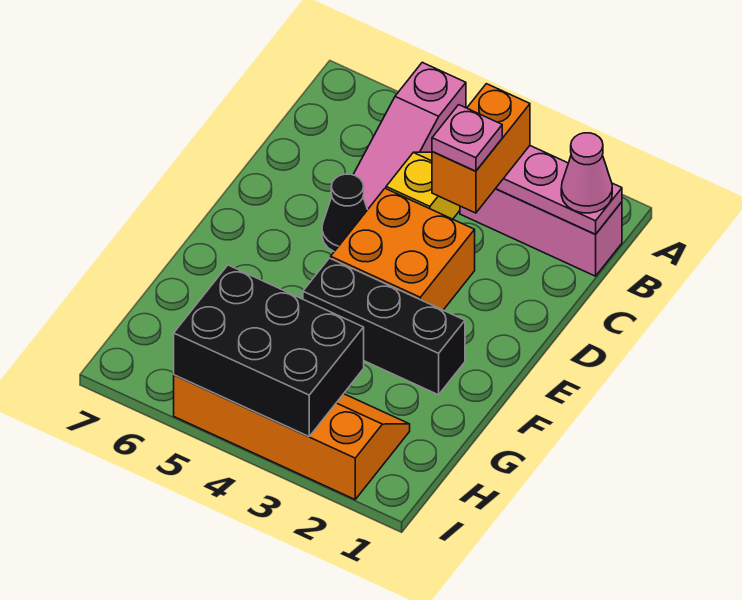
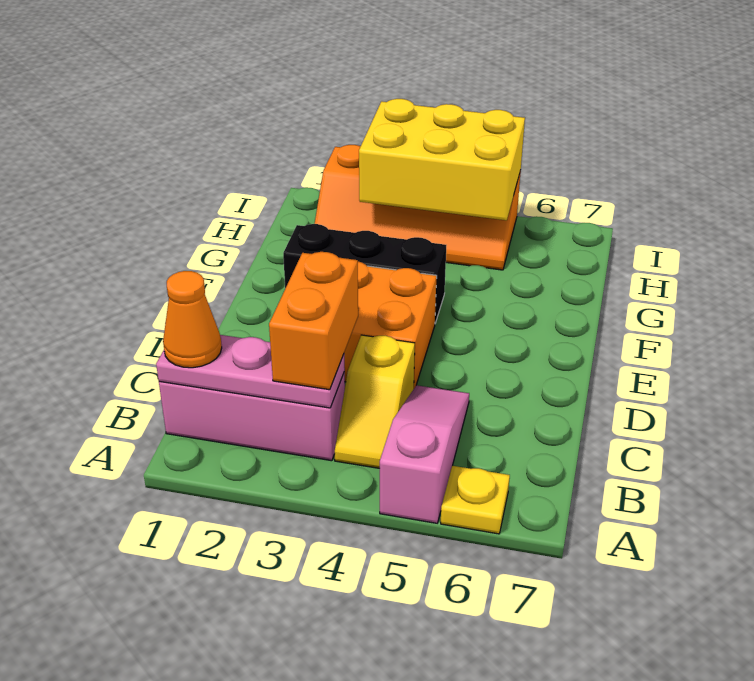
none -> yellow 1x1 plate [441,466,510,534]
pink 1x1 cone [561,133,612,213] -> orange 1x1 cone [163,271,222,368]
pink 1x1 plate [432,105,502,171] -> none
black 1x1 cone [322,174,367,251] -> none
black 2x3 brick [174,265,364,437] -> yellow 2x3 brick [359,99,525,220]

